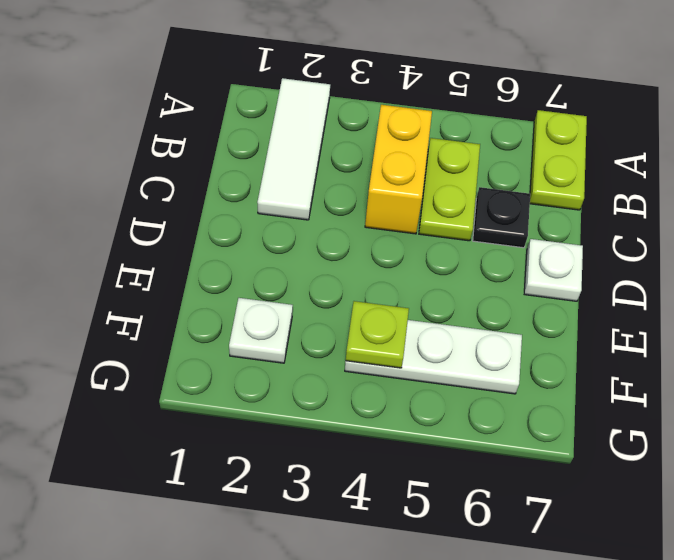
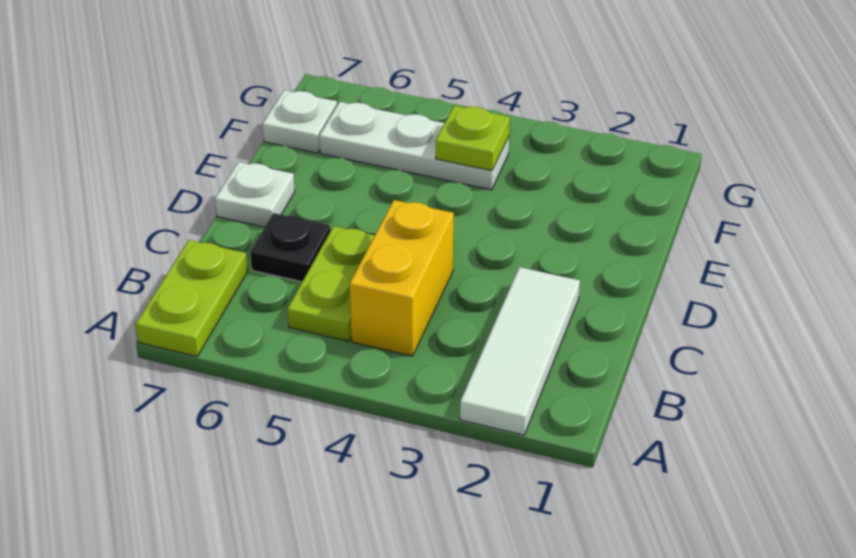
white 1x1 plate [229,298,293,363] -> white 1x1 plate moved to [263,90,337,153]

